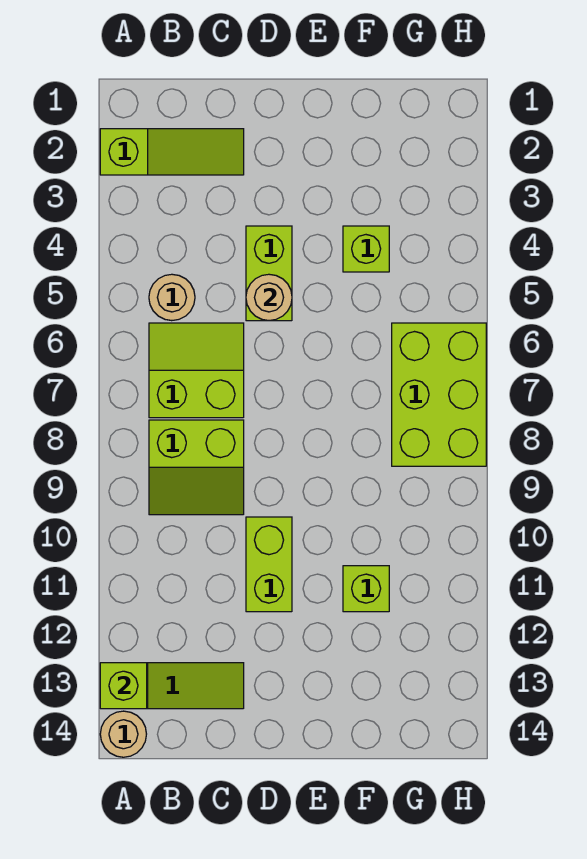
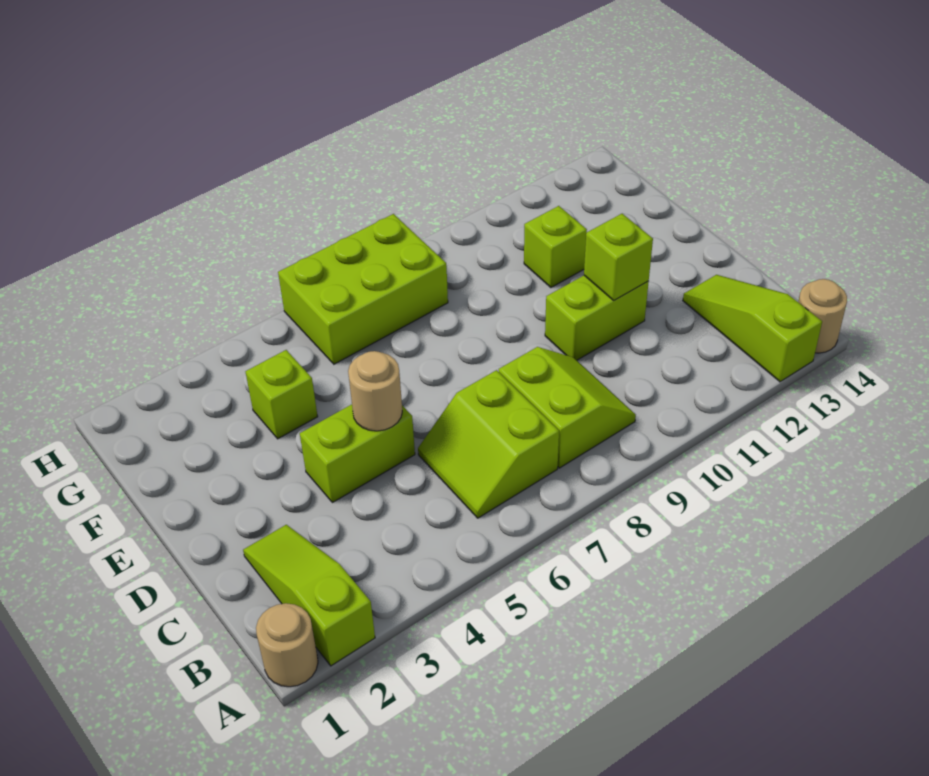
lime 1x1 brick [100,663,147,709] -> lime 1x1 brick moved to [584,214,653,300]
tan 1x1 round brick [149,274,195,321] -> tan 1x1 round brick moved to [256,603,318,687]

